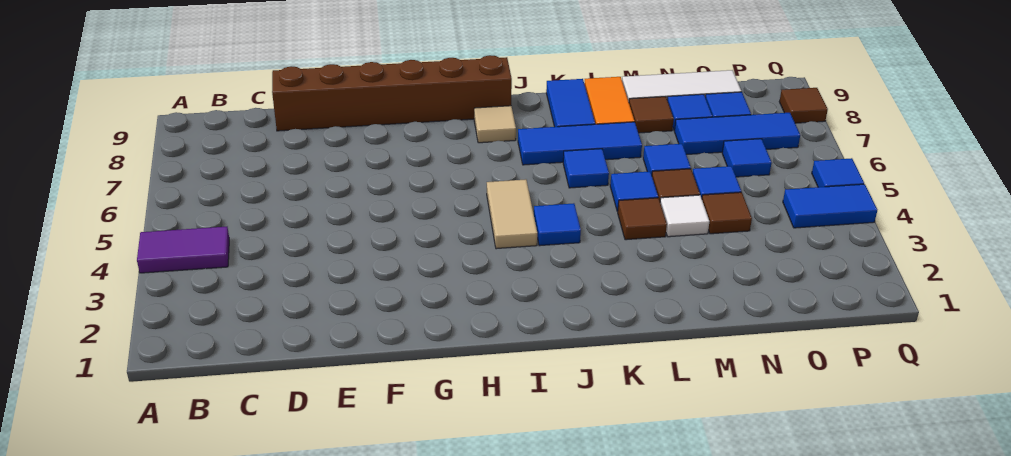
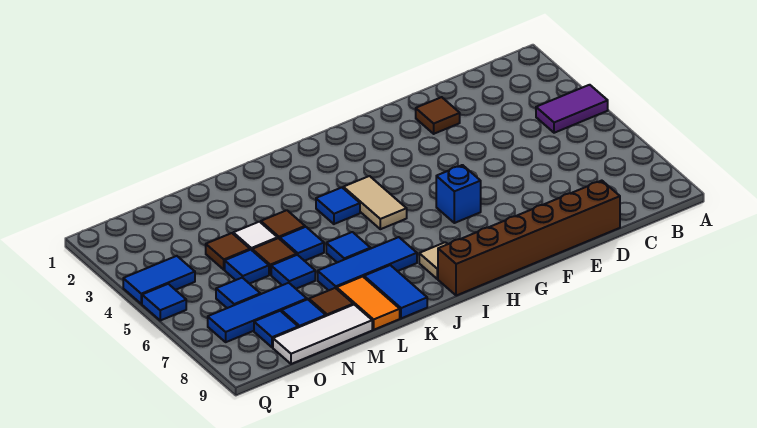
none -> blue 1x1 brick [436,165,481,223]
brown 1x1 tile [779,88,828,123] -> brown 1x1 tile moved to [416,97,460,134]

